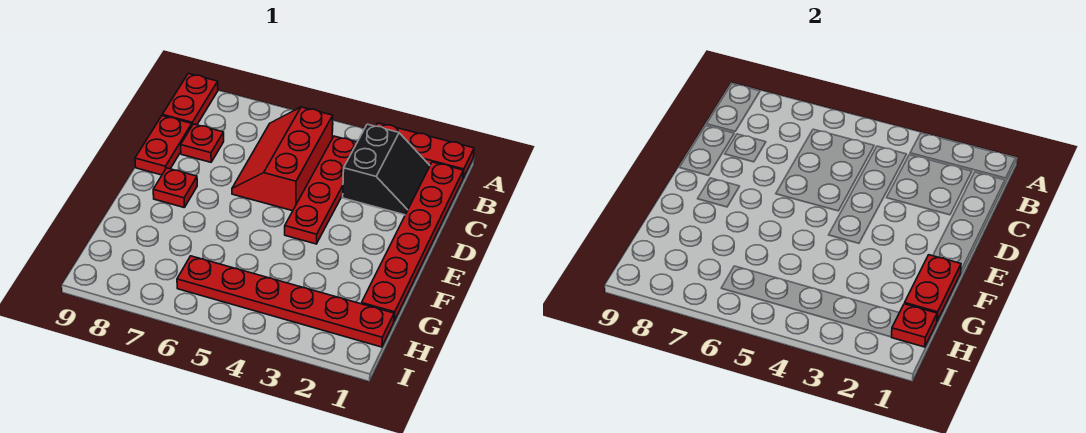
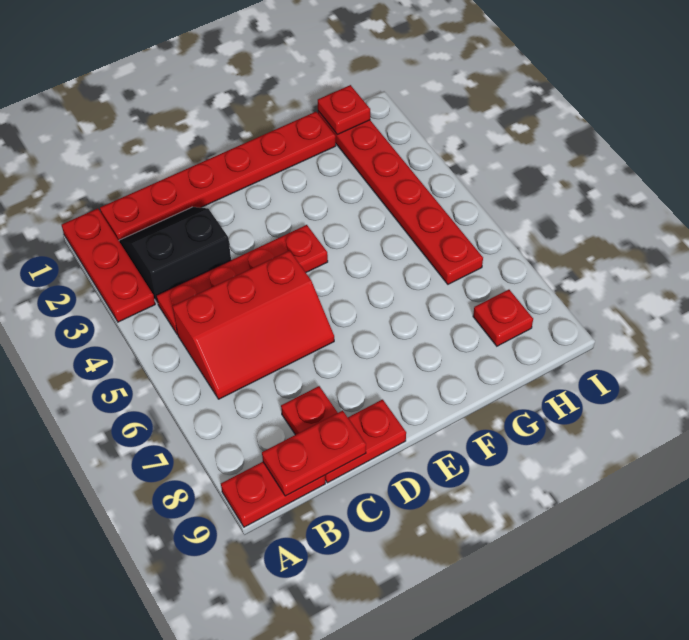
red 1x1 plate [153,168,197,208] -> red 1x1 plate moved to [473,290,533,346]
red 1x2 plate [905,255,961,321] -> red 1x2 plate moved to [262,411,366,496]

